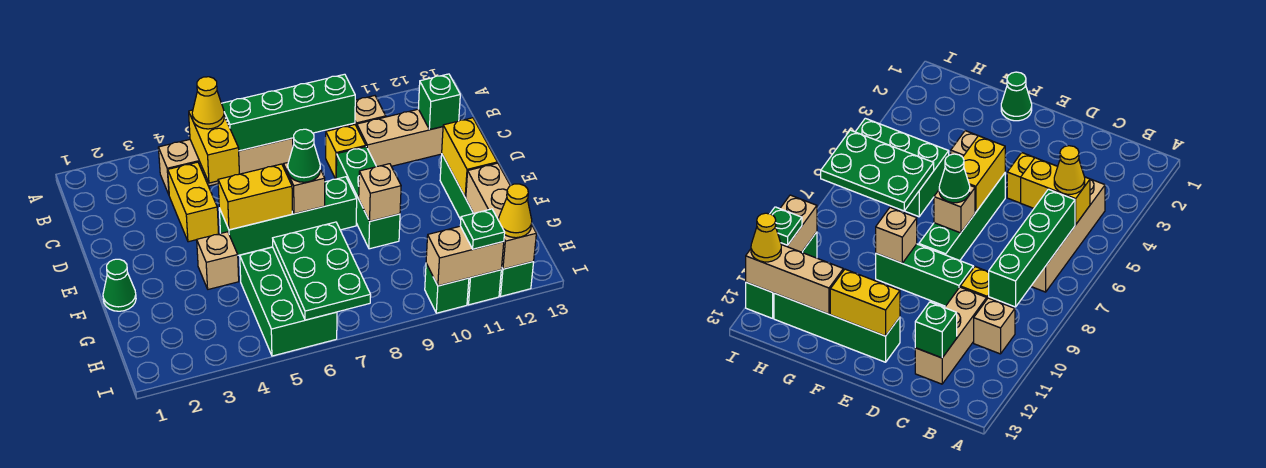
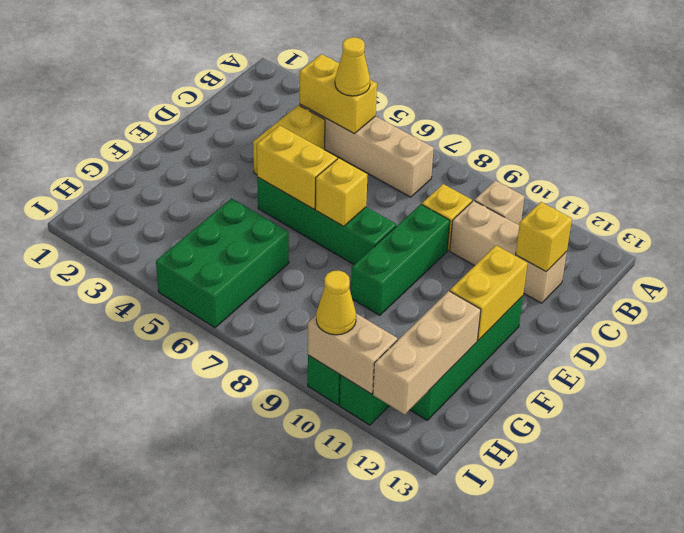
yellow 1x2 brick [189,110,239,183] -> yellow 1x2 brick turned to [300,54,377,134]
green 1x4 brick [222,74,355,151] -> none
green 1x1 brick [418,74,460,130] -> yellow 1x1 brick [516,202,572,272]
tan 1x1 brick [283,163,325,214] -> yellow 1x1 brick [315,158,368,226]
green 1x1 cone [288,129,320,182] -> none
green 1x1 cone [103,259,136,311] -> none
tan 1x1 brick [197,232,239,289] -> none
tan 1x1 brick [359,164,401,221] -> none
green 2x3 plate [273,222,371,320] -> none
green 1x1 plate [460,209,505,249] -> none
green 1x1 brick [499,262,534,296] -> none
yellow 1x1 cone [498,184,532,238] -> yellow 1x1 cone moved to [316,271,356,335]

